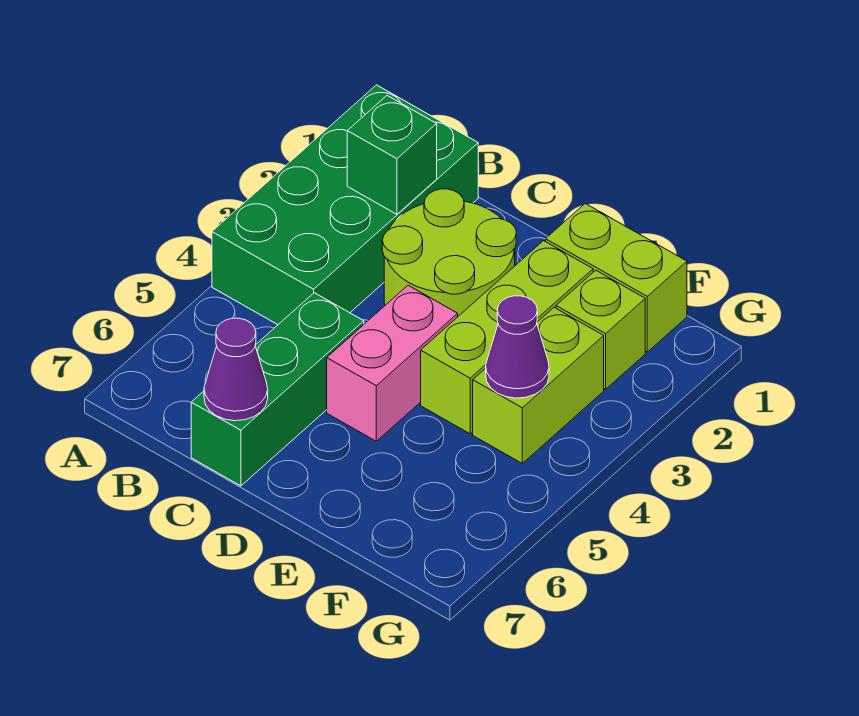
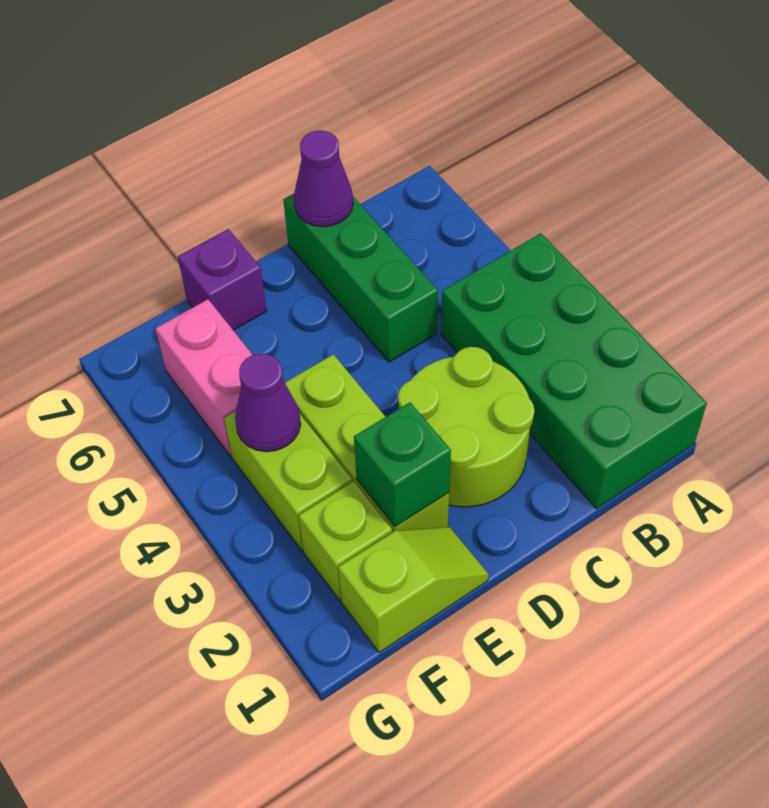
green 1x1 brick [347,96,437,214] -> green 1x1 brick moved to [354,402,451,526]
pink 1x2 brick [327,285,458,441] -> pink 1x2 brick moved to [156,299,253,456]
lime 1x2 brick [546,204,687,352] -> lime 1x2 slope [338,527,489,653]
none -> purple 1x1 brick [178,229,267,330]

